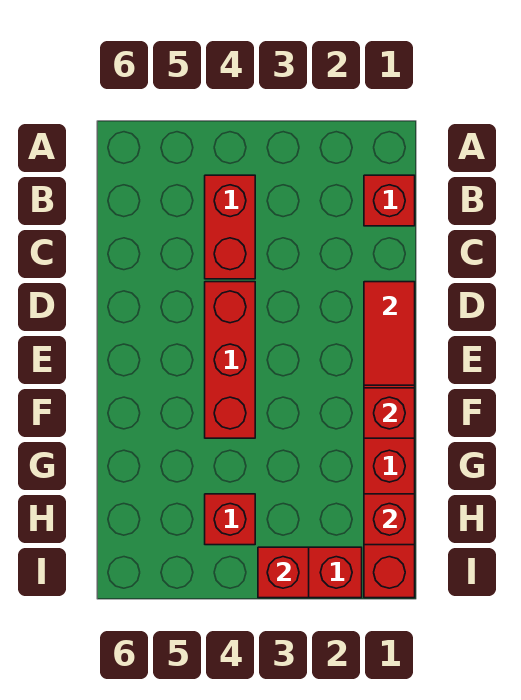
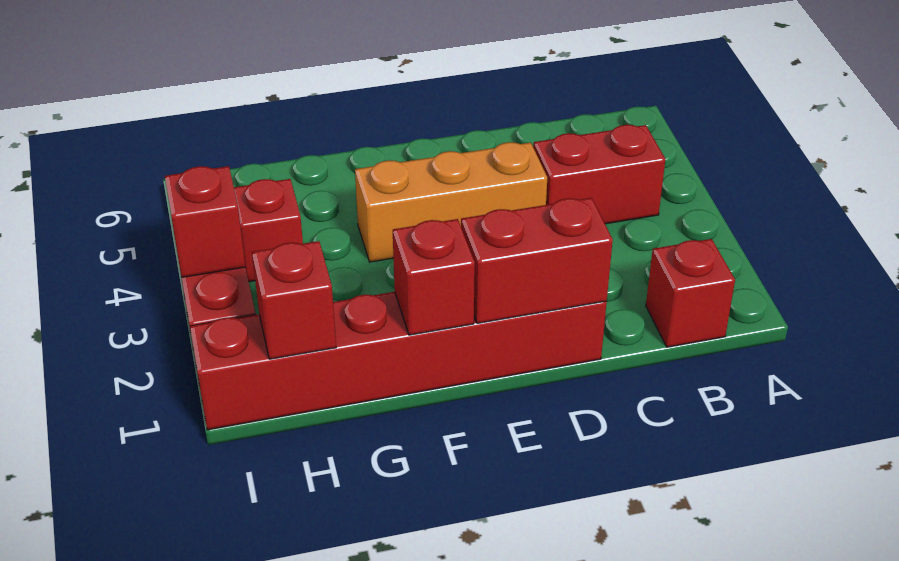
red 1x2 tile [364,282,415,385] -> red 1x2 brick [461,198,613,323]
red 1x3 brick [205,282,255,438] -> orange 1x3 brick [355,142,547,262]

